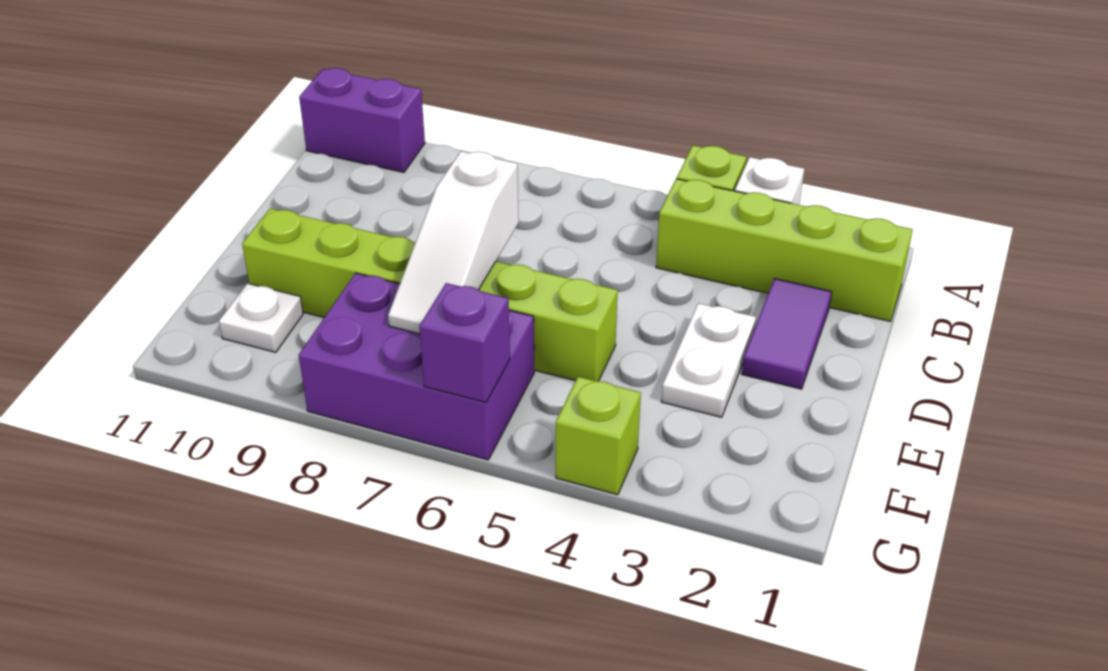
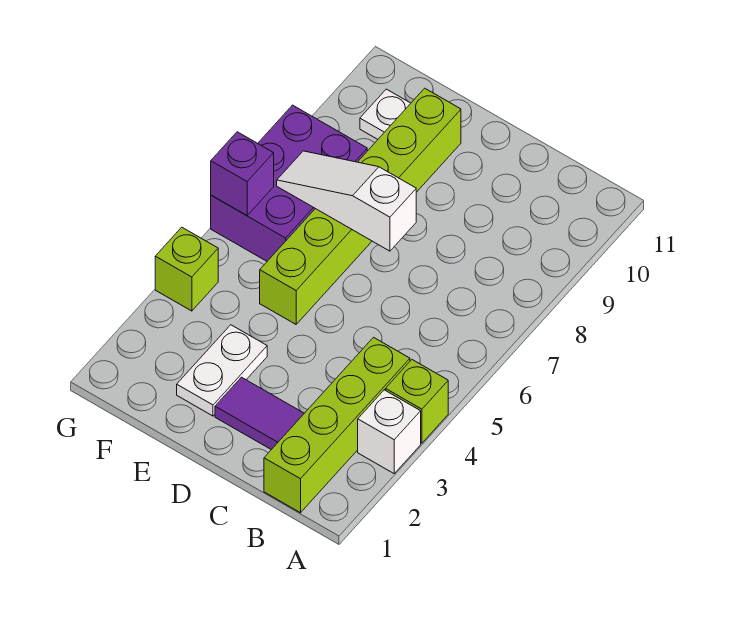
purple 1x2 brick [299,68,425,172] -> none
white 1x2 plate [661,303,756,417] -> white 1x2 plate turned to [177,325,267,416]

